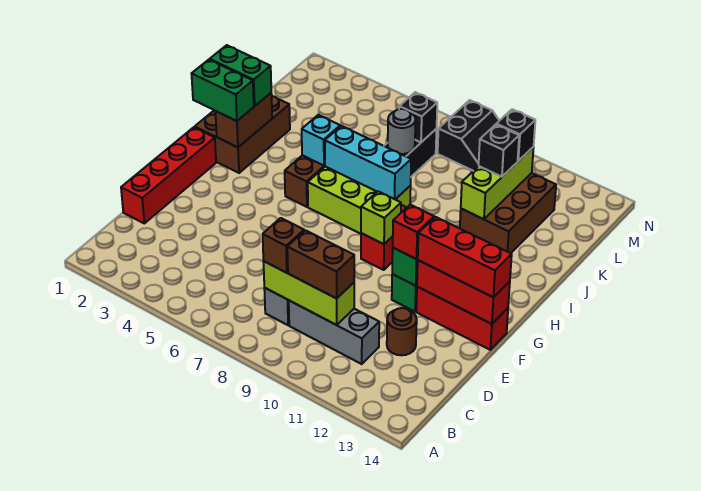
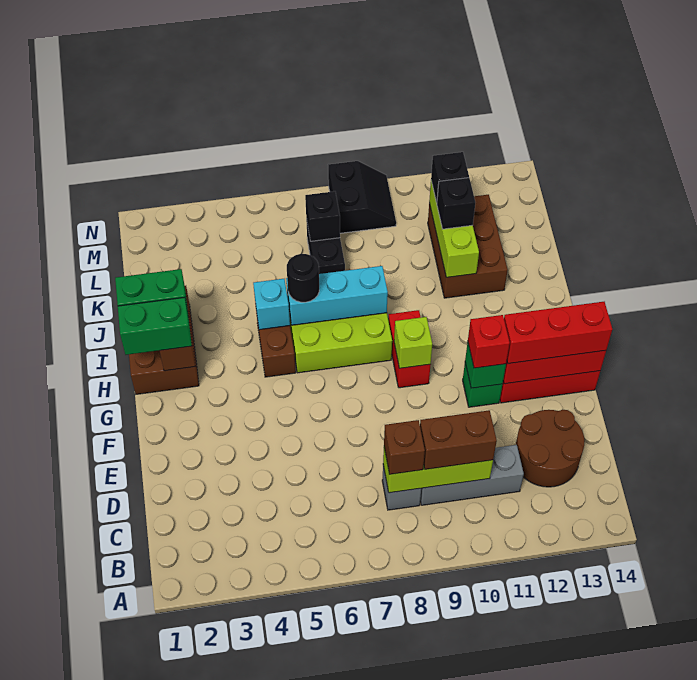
red 1x4 brick [121,127,216,223] -> none
brown 1x1 round brick [387,308,417,355] -> brown 2x2 round brick [516,410,584,487]
none -> black 1x1 round brick [287,254,319,302]
grey 1x1 round brick [388,109,416,154] -> none

